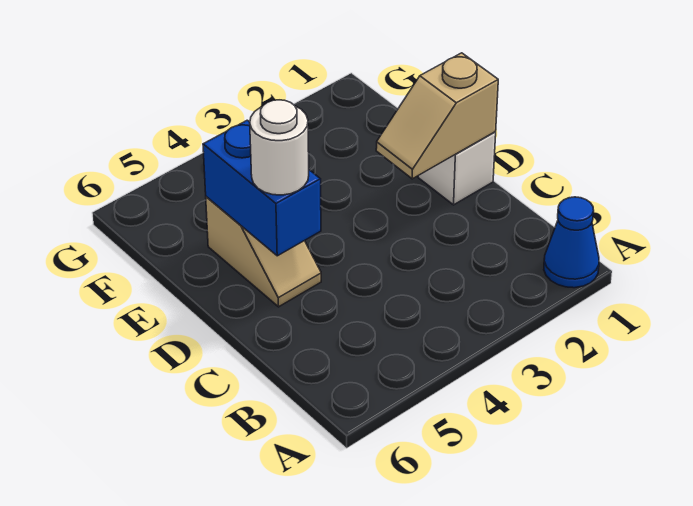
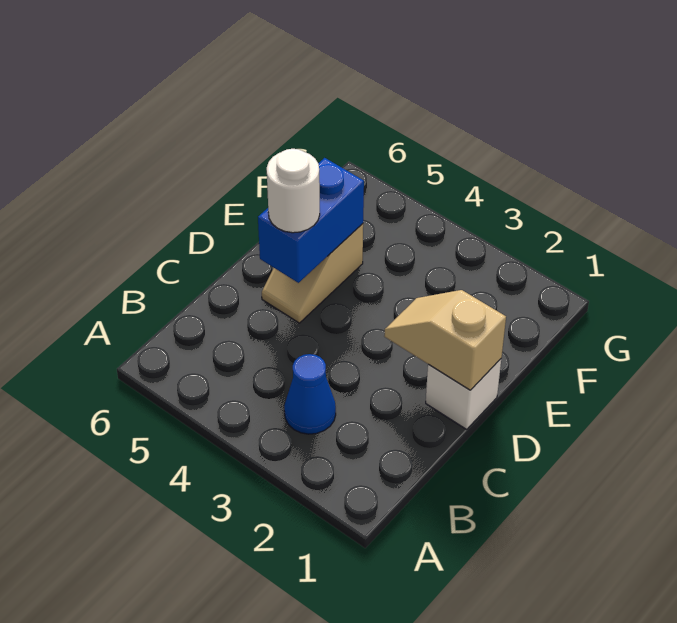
blue 1x1 cone [544,197,599,288] -> blue 1x1 cone moved to [284,354,336,434]

